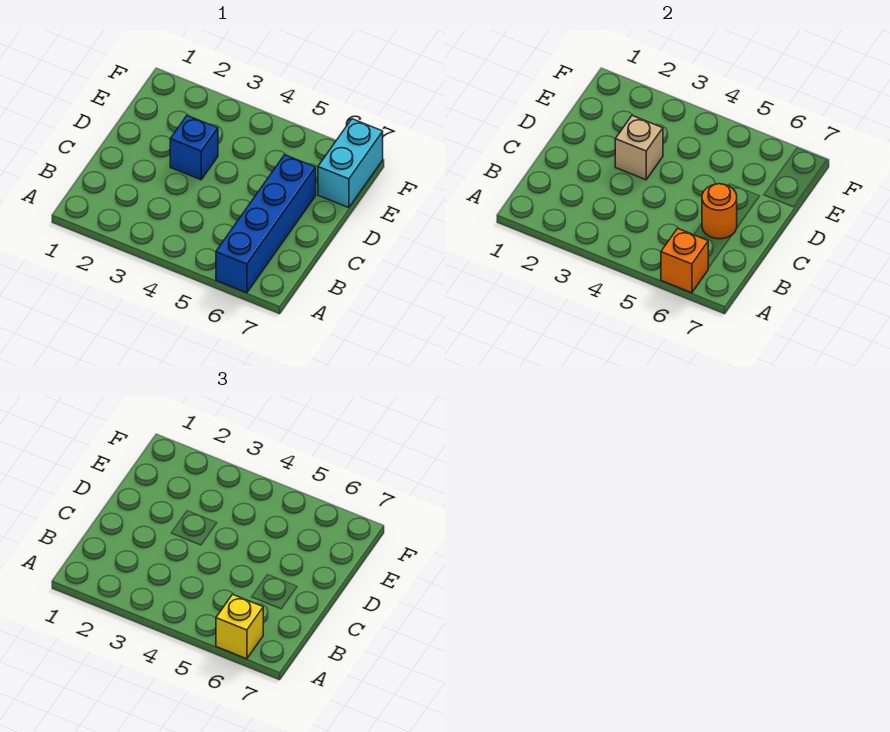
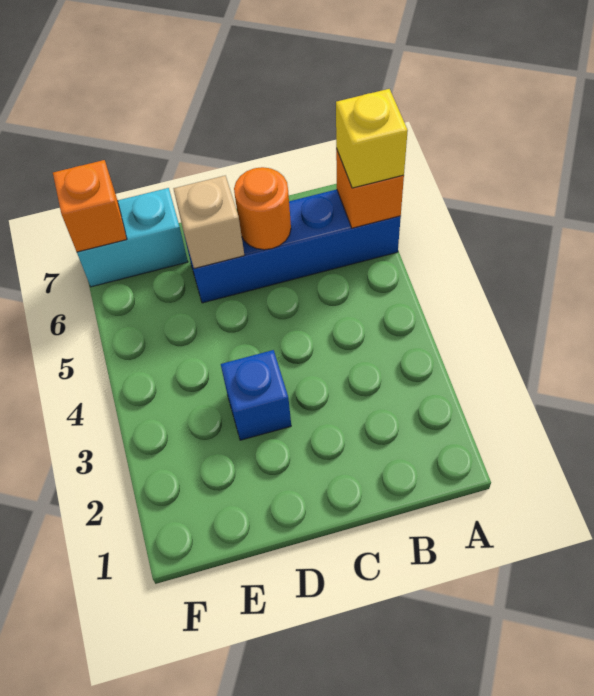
tan 1x1 brick [615,116,663,180] -> tan 1x1 brick moved to [174,176,244,269]
none -> orange 1x1 brick [53,160,127,252]

